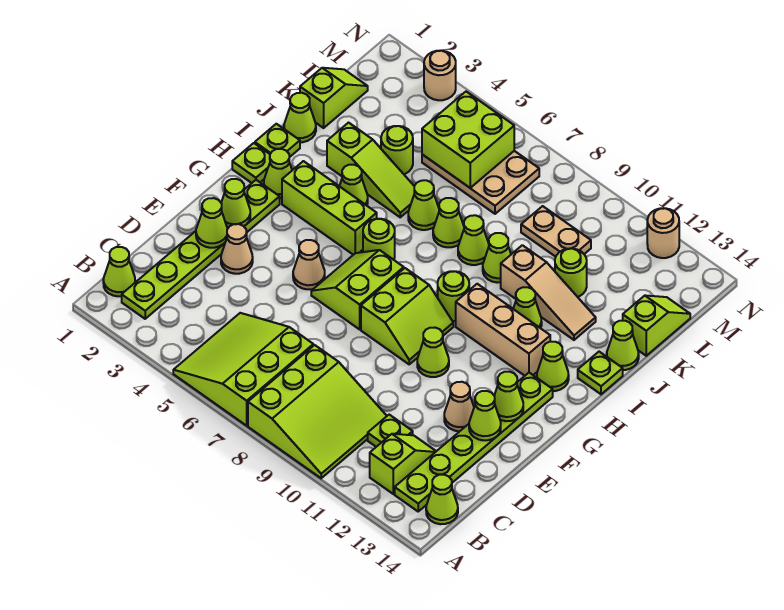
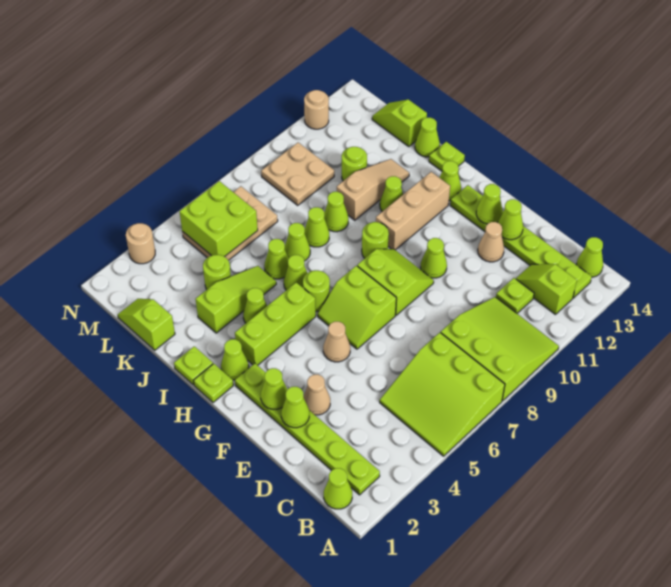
lime 1x1 cone [284,93,316,142] -> lime 1x1 cone moved to [284,255,307,290]
tan 1x2 plate [521,206,591,257] -> tan 2x2 plate [261,143,334,205]

